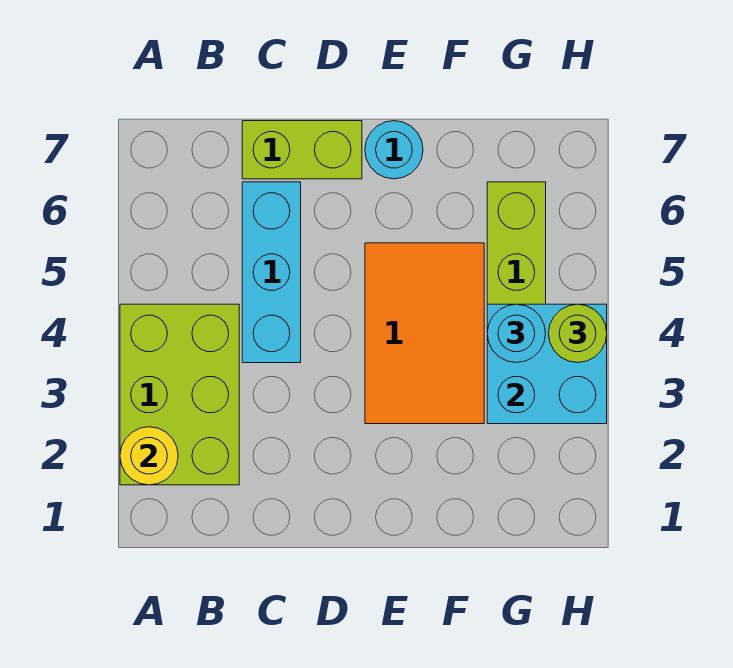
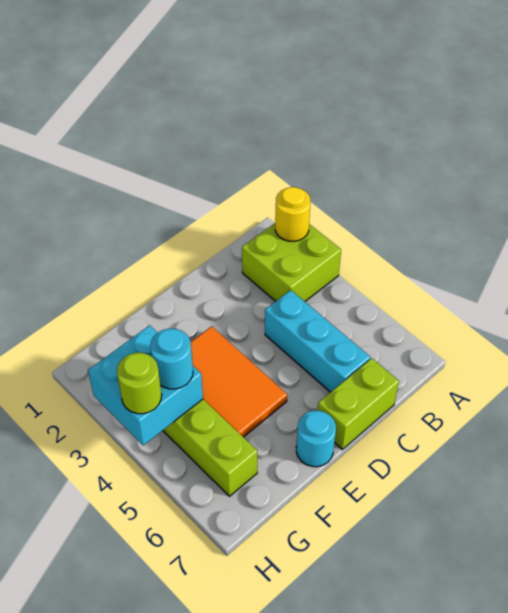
lime 2x3 brick [120,304,239,485] -> lime 2x2 brick [242,223,341,301]

